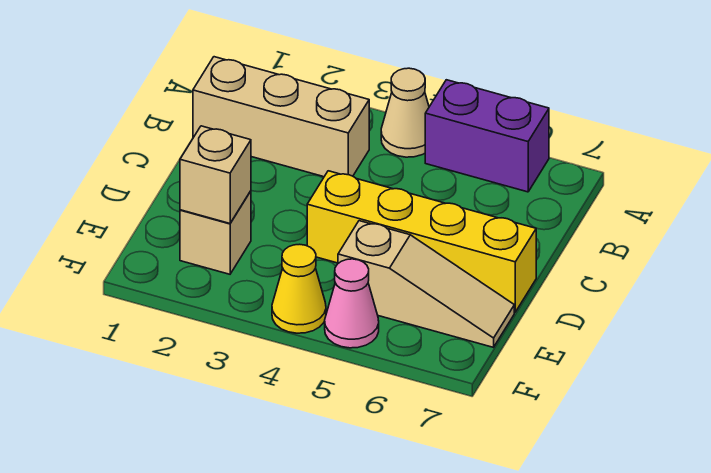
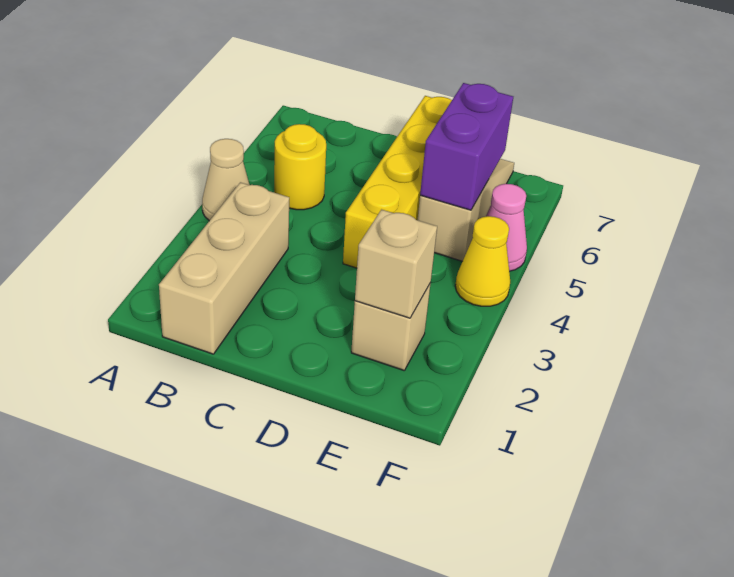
purple 1x2 brick [425,80,549,192] -> purple 1x2 brick moved to [420,83,513,210]
none -> yellow 1x1 round brick [274,124,326,210]

